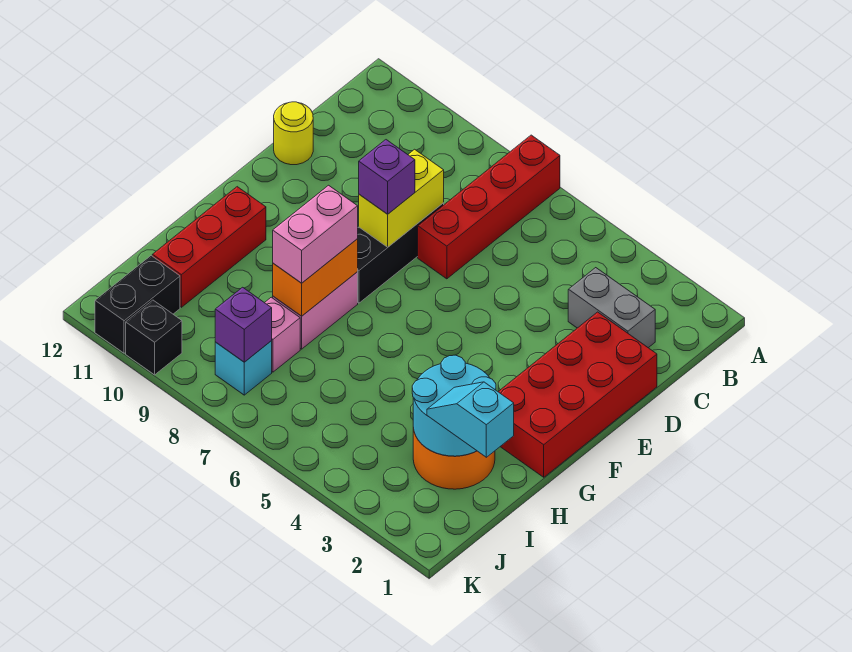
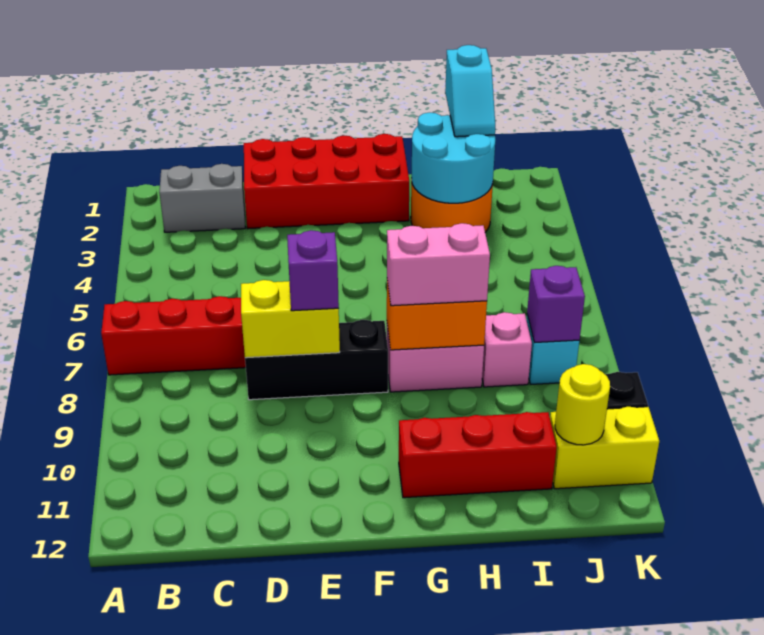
grey 1x2 brick [568,268,655,348] -> grey 1x2 brick turned to [159,164,245,232]
yellow 1x1 round brick [274,102,313,165] -> yellow 1x1 round brick moved to [555,364,610,445]
black 1x2 brick [95,256,180,353] -> yellow 1x2 brick [550,407,659,489]

